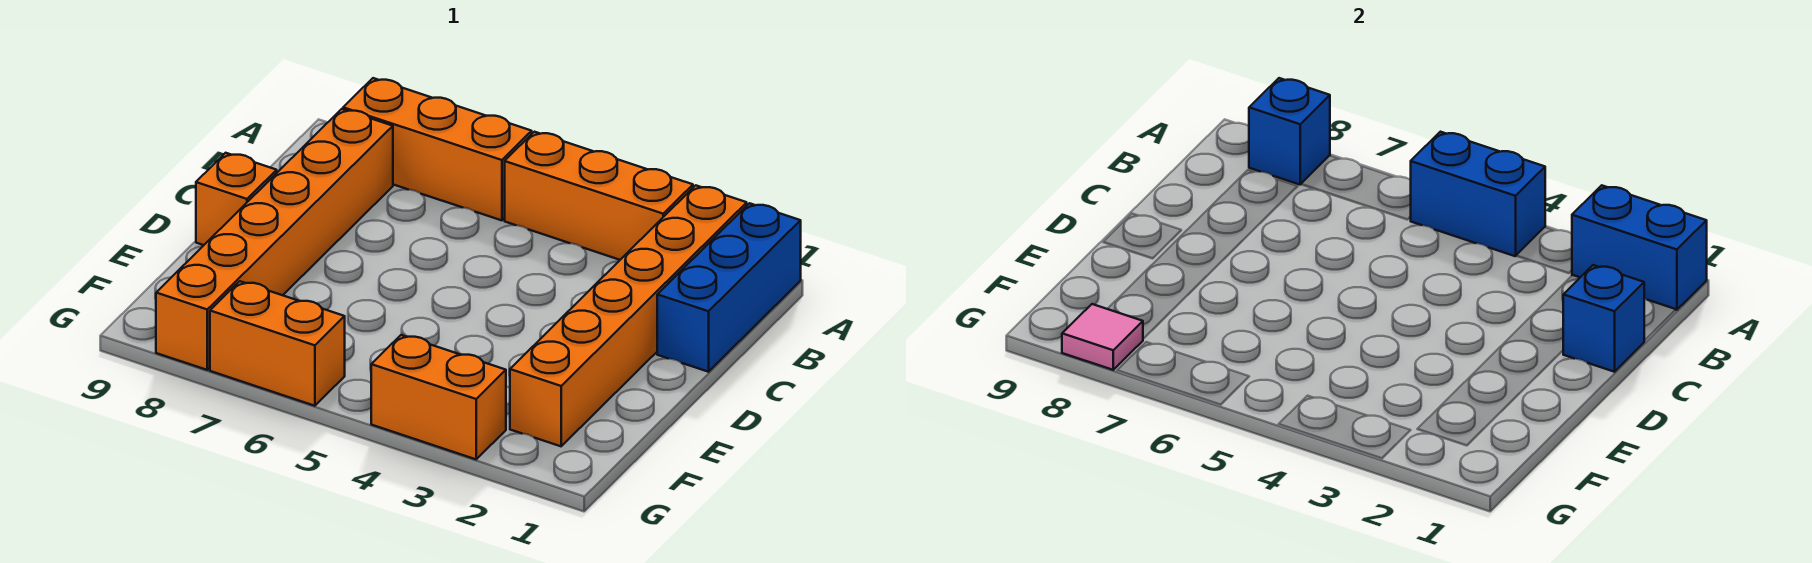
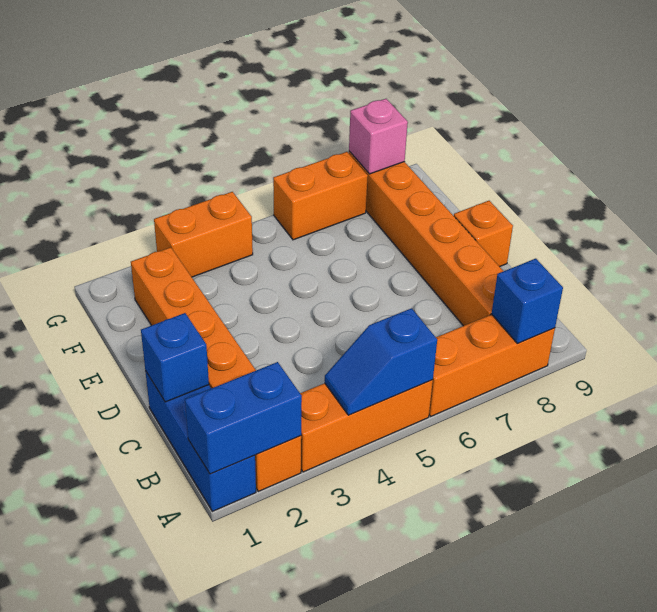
blue 1x2 brick [1411,132,1545,256] -> blue 1x2 slope [325,308,437,415]
pink 1x1 tile [1062,304,1143,370] -> pink 1x1 brick [349,99,408,174]

